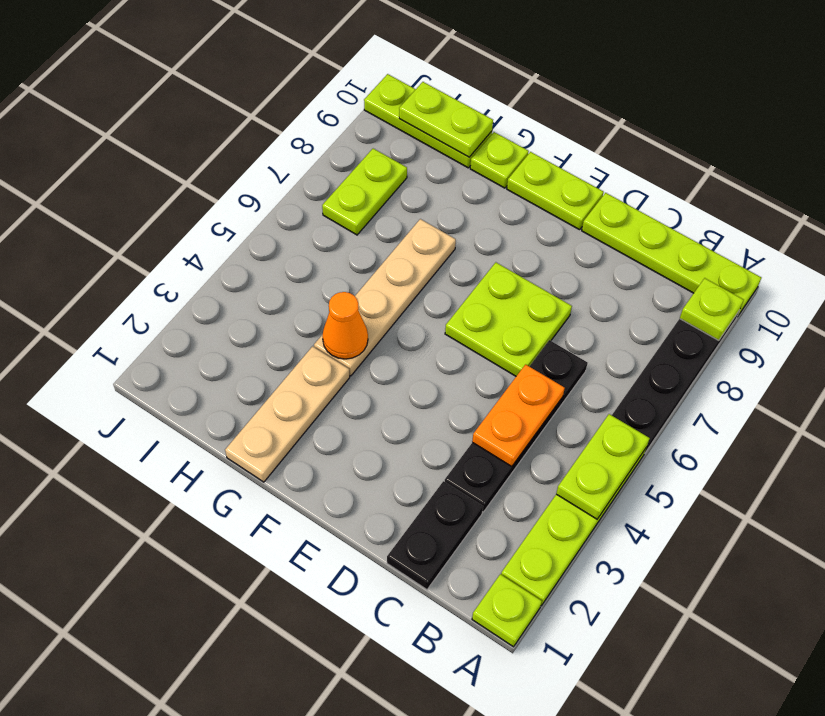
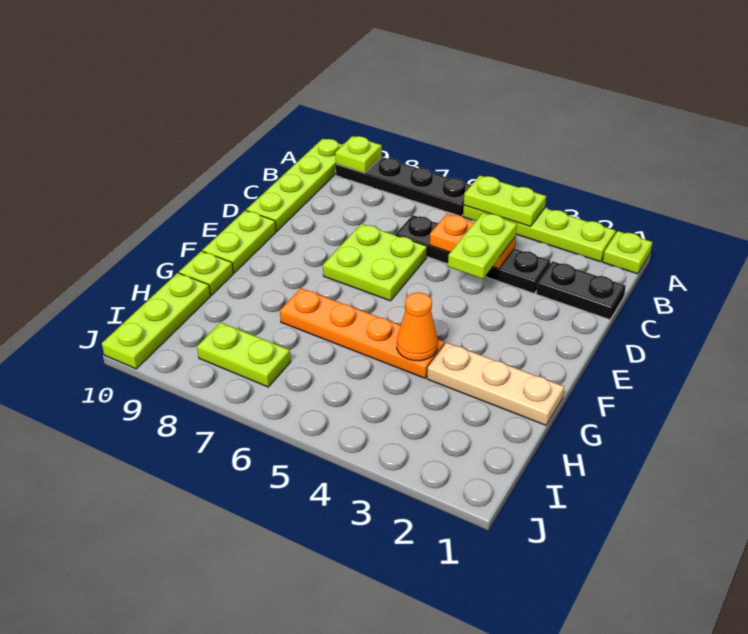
tan 1x4 plate [314,219,456,376] -> orange 1x4 plate [280,288,444,378]
lime 1x2 plate [399,82,493,157] -> lime 1x2 plate moved to [448,213,517,279]

